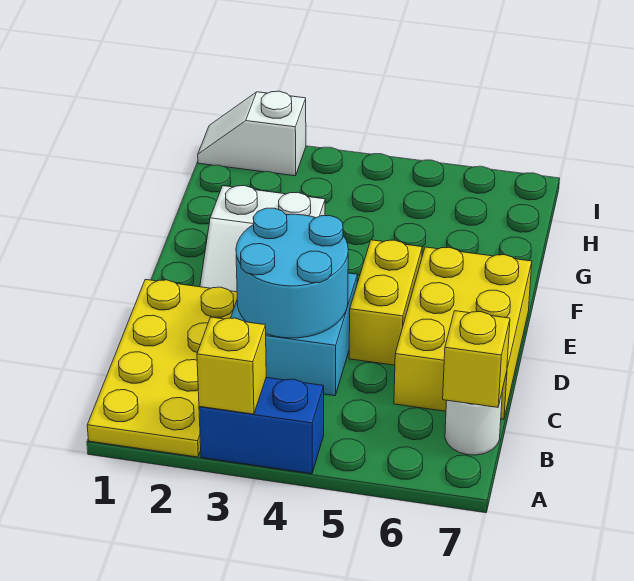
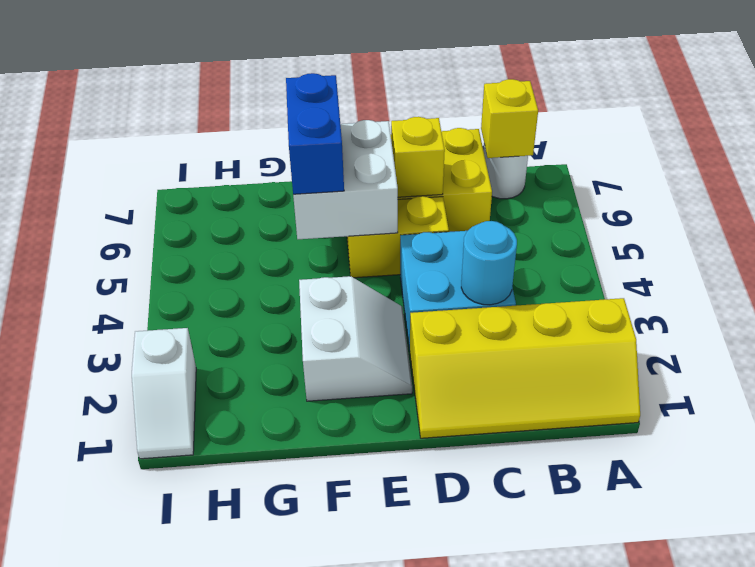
yellow 2x4 plate [87,279,237,457] -> yellow 2x4 slope [410,298,640,438]
blue 1x2 brick [199,377,324,474] -> blue 1x2 brick moved to [286,73,344,195]
yellow 1x1 brick [197,317,266,414] -> yellow 1x1 brick moved to [391,117,445,197]
cyan 2x2 round brick [236,208,348,338] -> cyan 1x1 round brick [461,221,517,305]
none -> white 2x2 brick [293,120,398,239]

